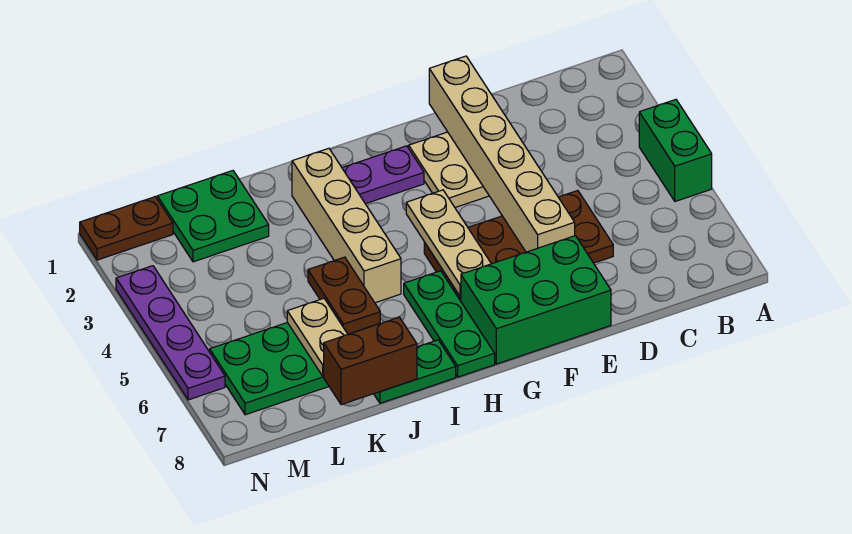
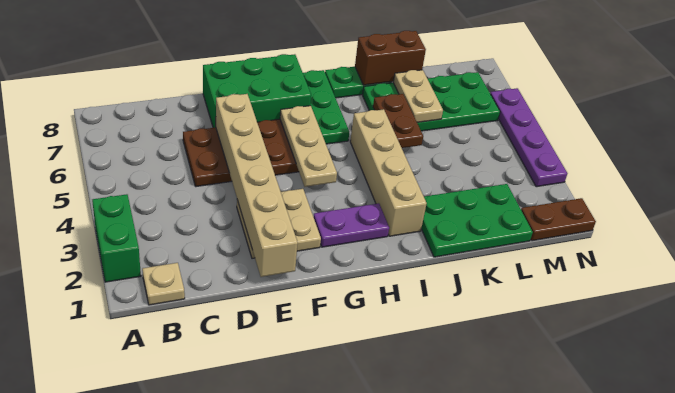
green 1x2 brick [639,100,712,201] -> green 1x2 brick moved to [92,194,141,282]
none -> tan 1x1 plate [142,263,185,305]
green 2x2 plate [157,171,269,262] -> green 2x3 plate [421,184,533,257]

